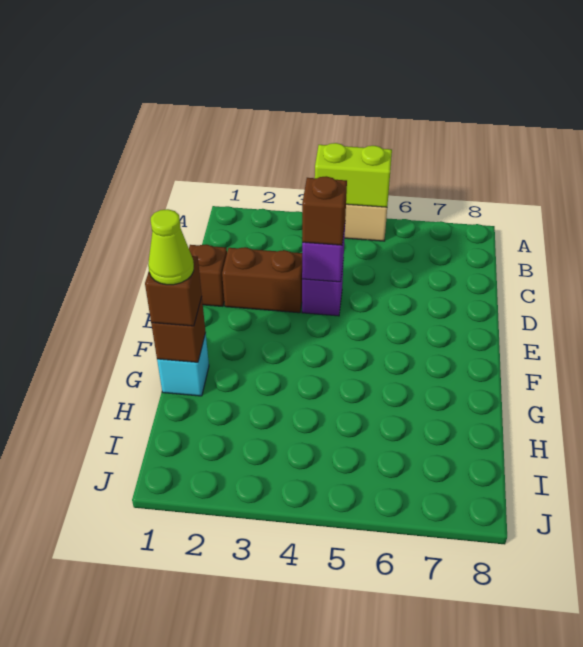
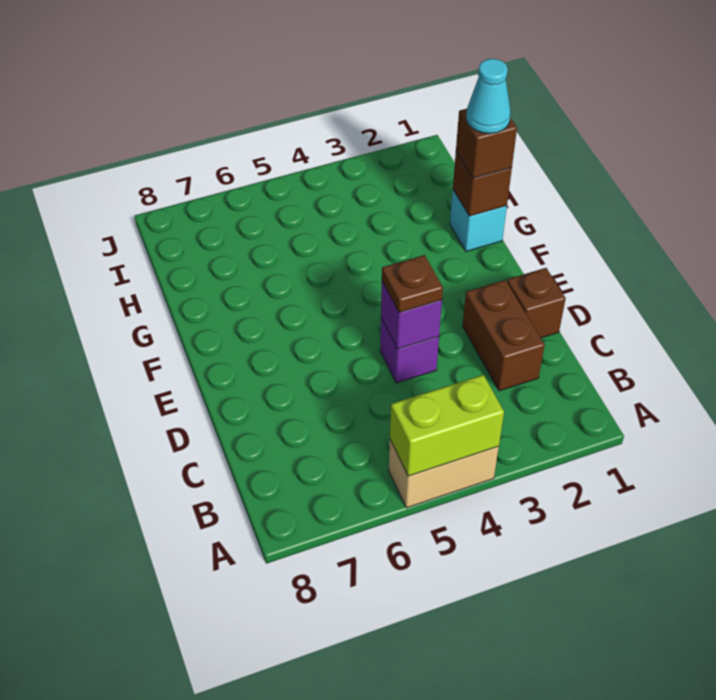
brown 1x2 brick [222,247,302,313] -> brown 1x2 brick turned to [462,280,545,391]
brown 1x1 brick [302,176,347,245] -> brown 1x1 plate [382,255,443,313]
lime 1x1 cone [148,209,194,285] -> cyan 1x1 cone [466,59,511,134]

